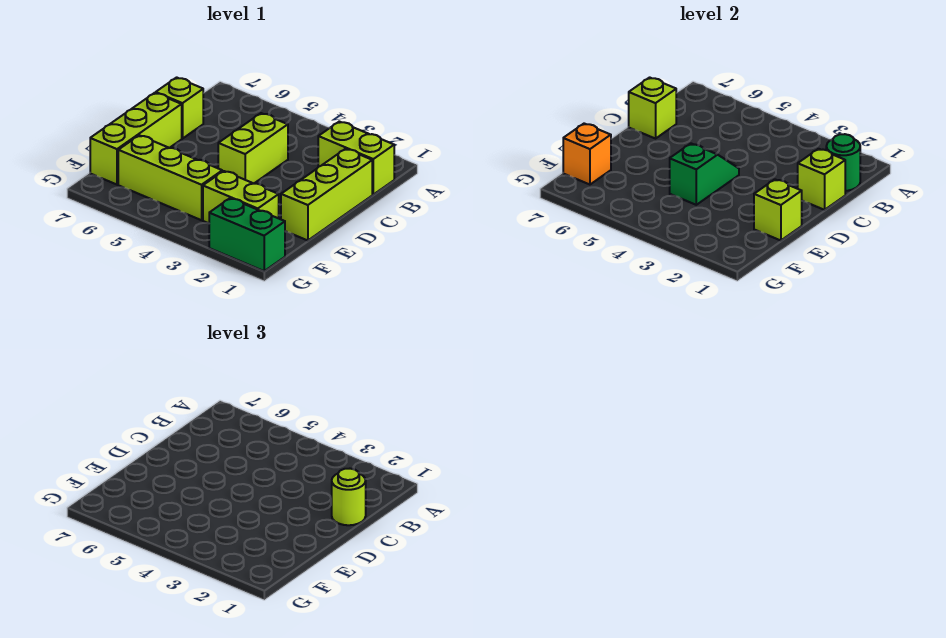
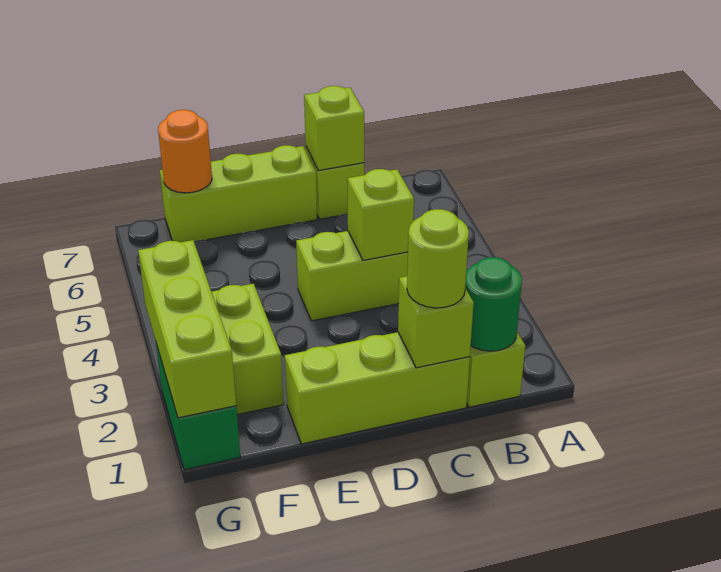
green 1x2 slope [670,144,739,205] -> none
lime 1x1 brick [754,180,802,241] -> lime 1x1 brick moved to [347,169,414,260]
lime 1x3 brick [118,135,222,220] -> lime 1x3 brick moved to [138,240,236,418]
orange 1x1 brick [563,124,611,185] -> orange 1x1 round brick [158,110,212,193]

